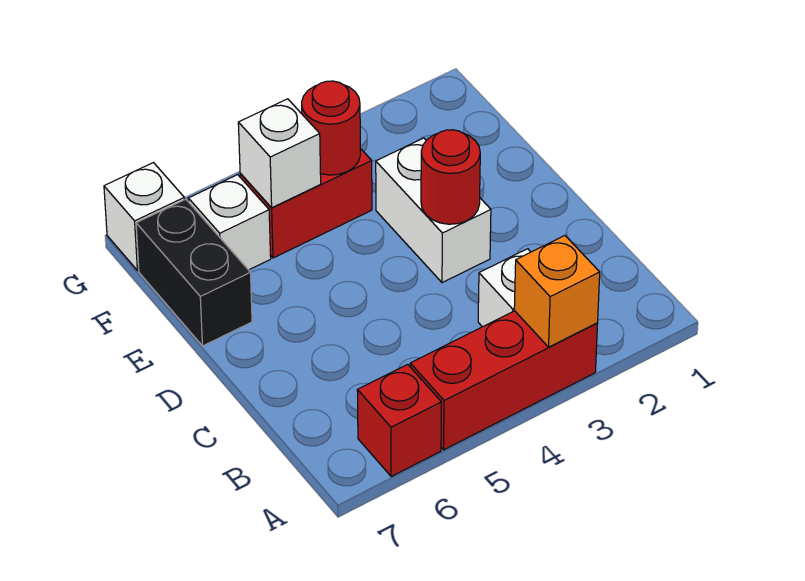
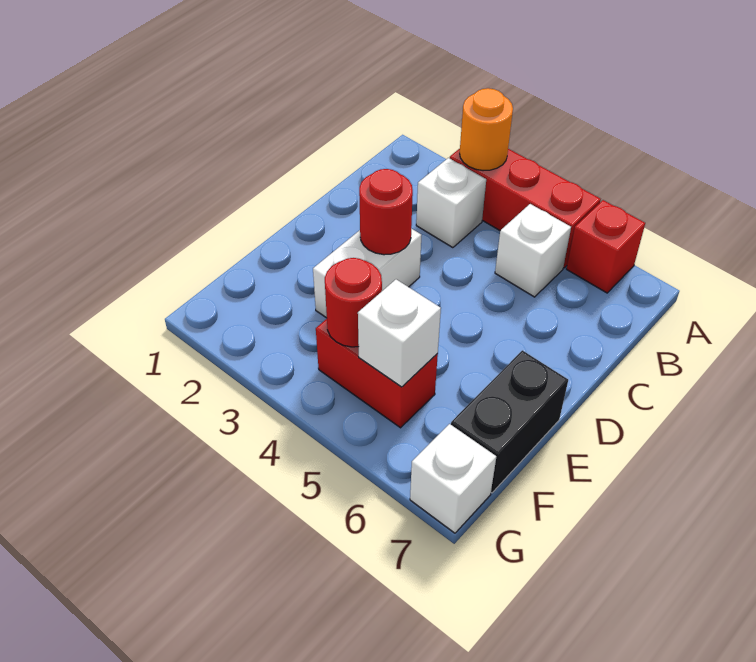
orange 1x1 brick [514,236,600,347] -> orange 1x1 round brick [460,88,513,171]
white 1x1 brick [188,175,271,270] -> white 1x1 brick moved to [495,204,571,297]

